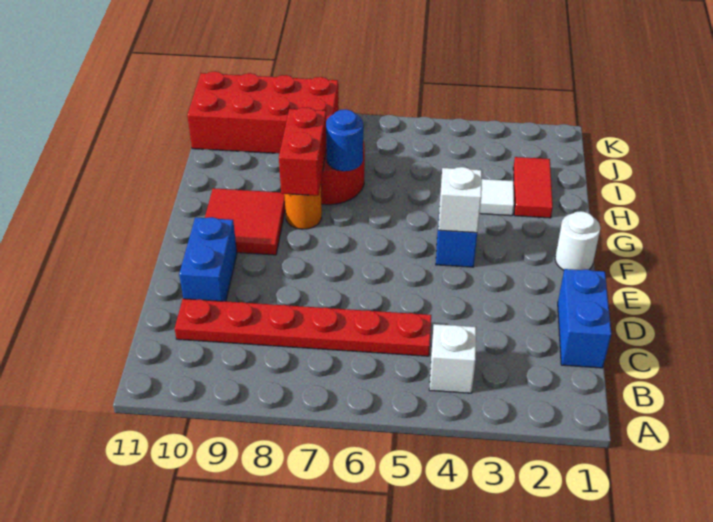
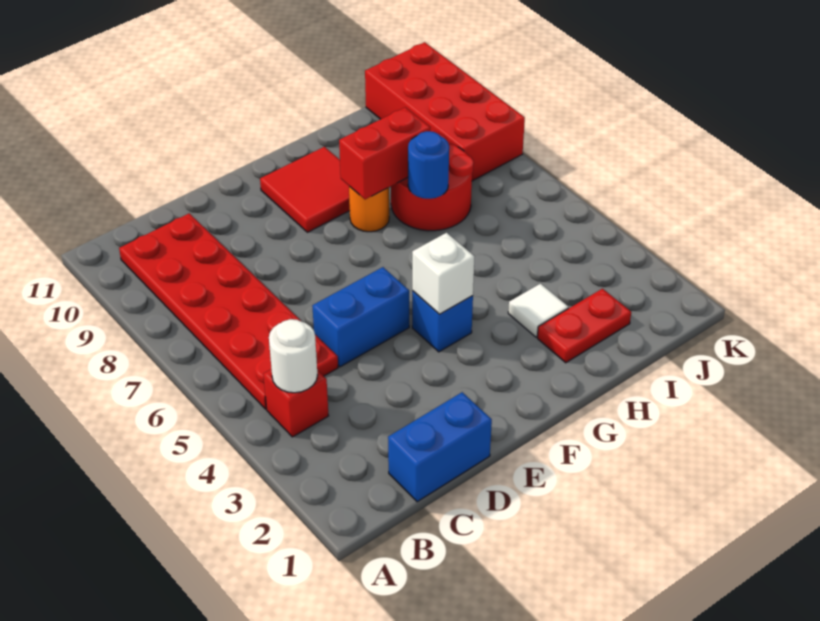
white 1x1 brick [429,324,476,393] -> red 1x1 brick [263,369,329,437]
red 1x6 plate [175,299,431,356] -> red 2x6 plate [119,213,338,409]
blue 1x2 brick [179,217,237,301] -> blue 1x2 brick moved to [312,267,409,367]
white 1x1 round brick [555,211,600,270] -> white 1x1 round brick moved to [269,319,317,393]
red 1x2 tile [513,157,553,218] -> red 1x2 plate [537,289,631,363]

